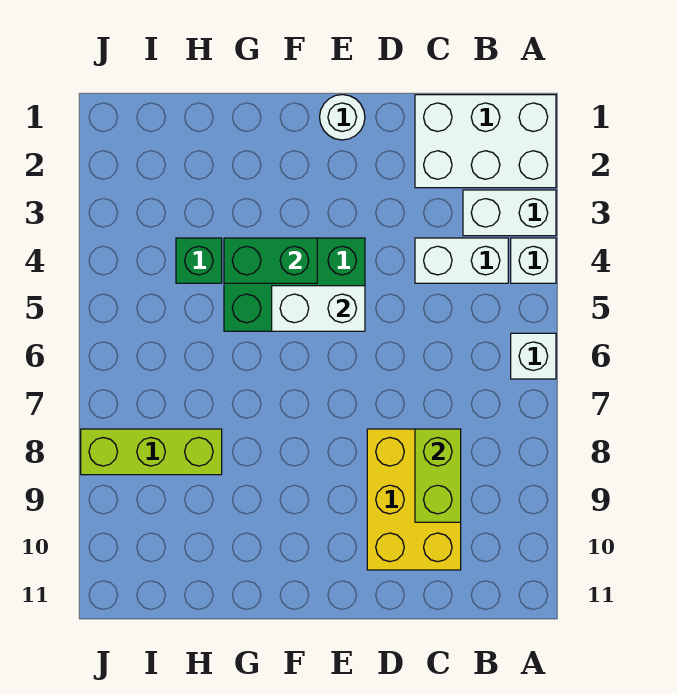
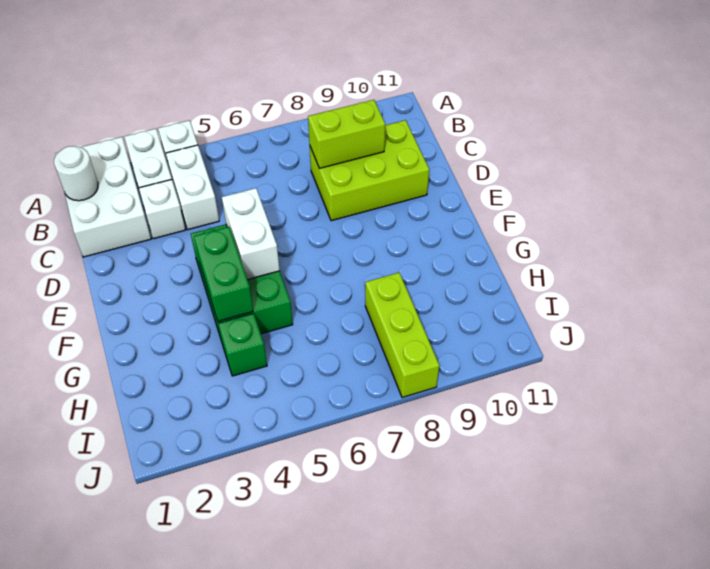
white 1x1 brick [511,333,556,379] -> white 1x1 brick moved to [139,180,185,239]
yellow 2x3 brick [367,429,461,570] -> lime 2x3 brick [310,120,429,221]
white 1x1 round brick [320,95,365,140] -> white 1x1 round brick moved to [54,146,98,201]

